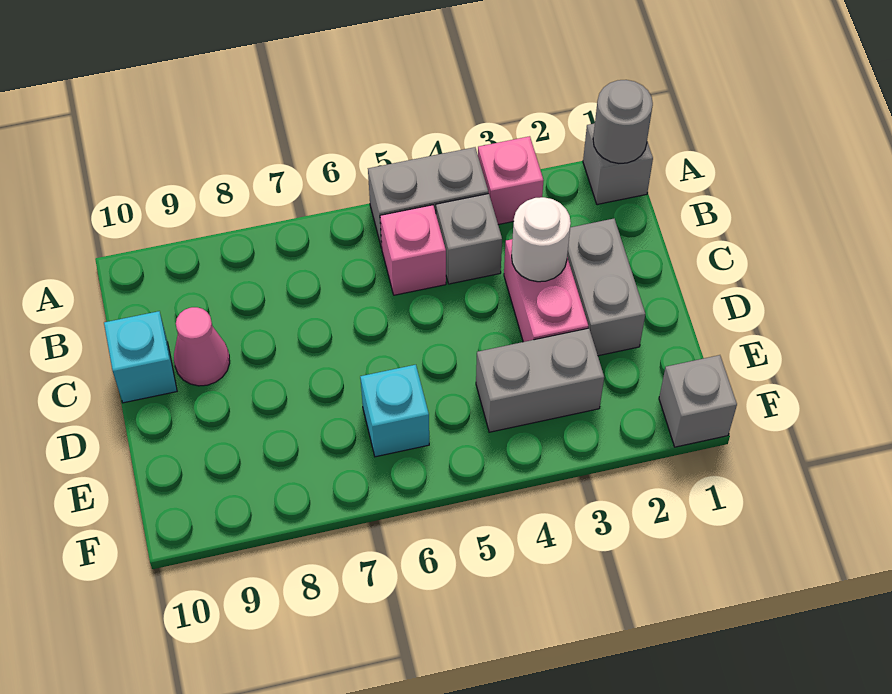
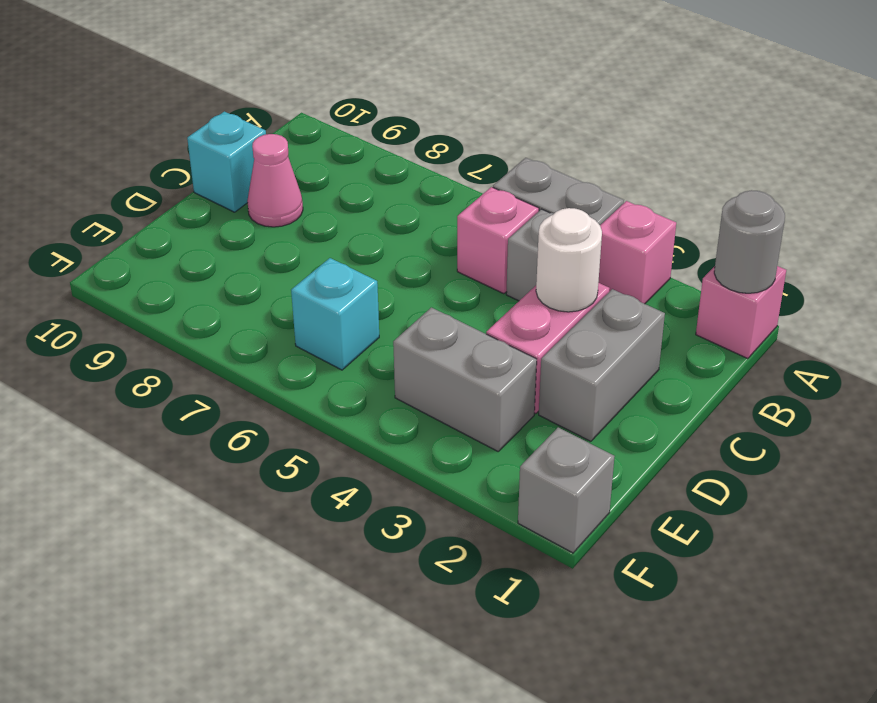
grey 1x1 brick [583,123,653,204] -> pink 1x1 brick [696,266,786,359]

